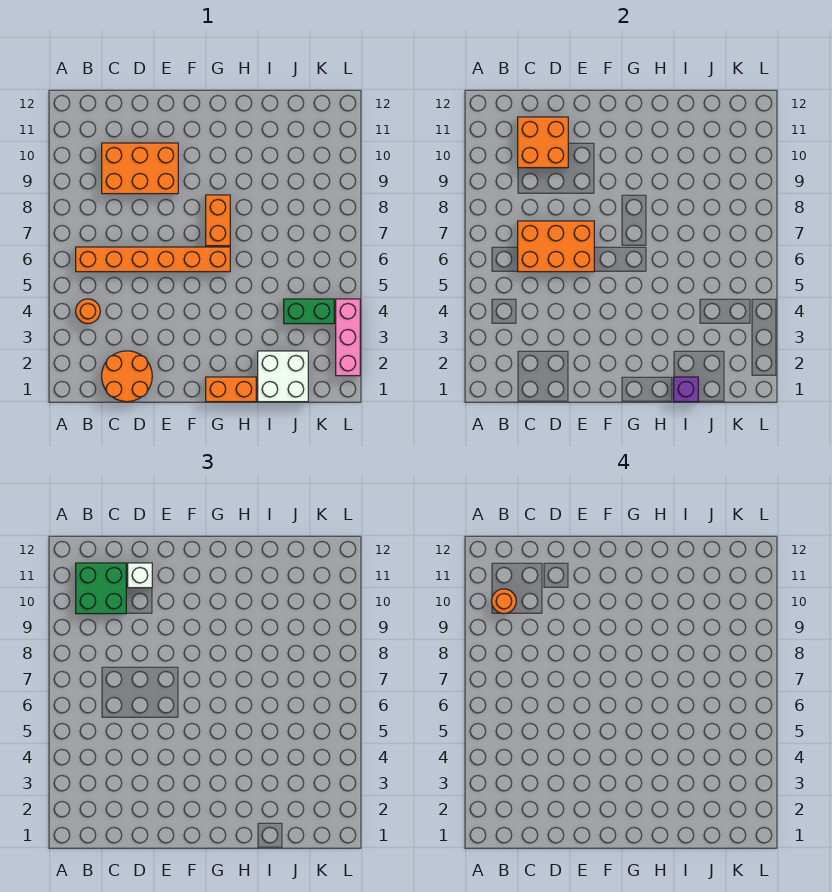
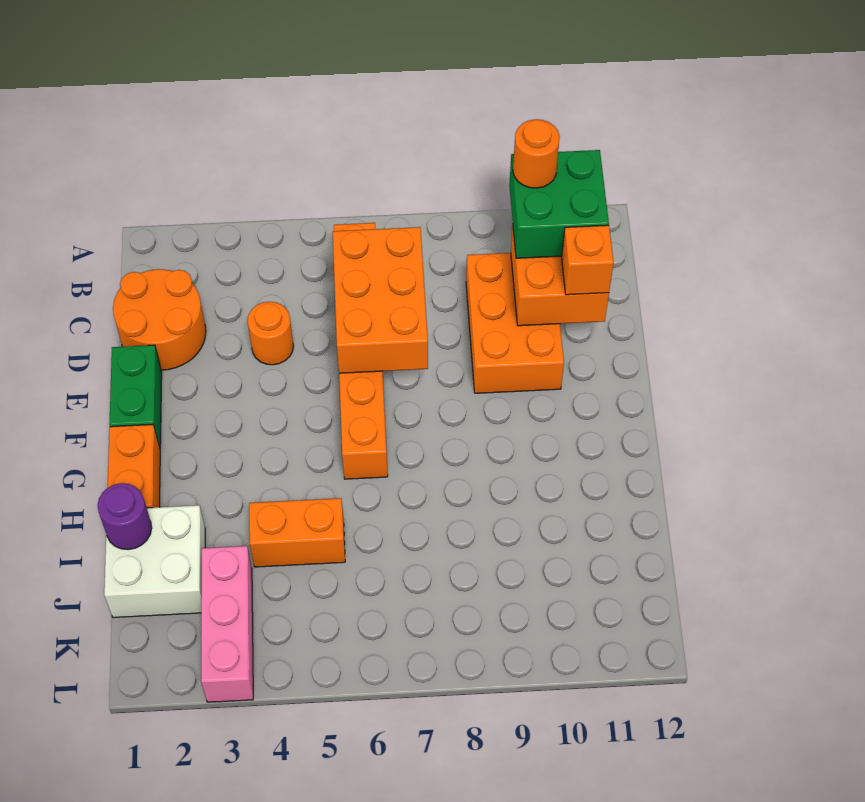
orange 1x1 round brick [76,299,100,324] -> orange 1x1 round brick moved to [247,302,293,365]
white 1x1 brick [128,563,152,588] -> orange 1x1 brick [562,225,614,295]
orange 1x2 brick [206,195,230,246] -> orange 1x2 brick moved to [249,498,345,567]
purple 1x1 brick [674,377,698,402] -> purple 1x1 round brick [98,483,152,550]
green 1x2 brick [284,299,334,324] -> green 1x2 brick moved to [109,345,162,447]
pink 1x3 brick [336,299,360,376] -> pink 1x3 brick turned to [201,546,253,702]

